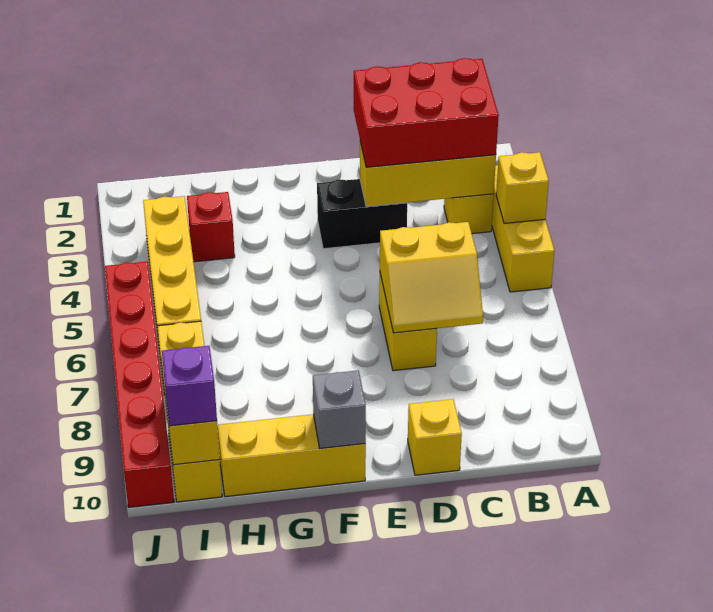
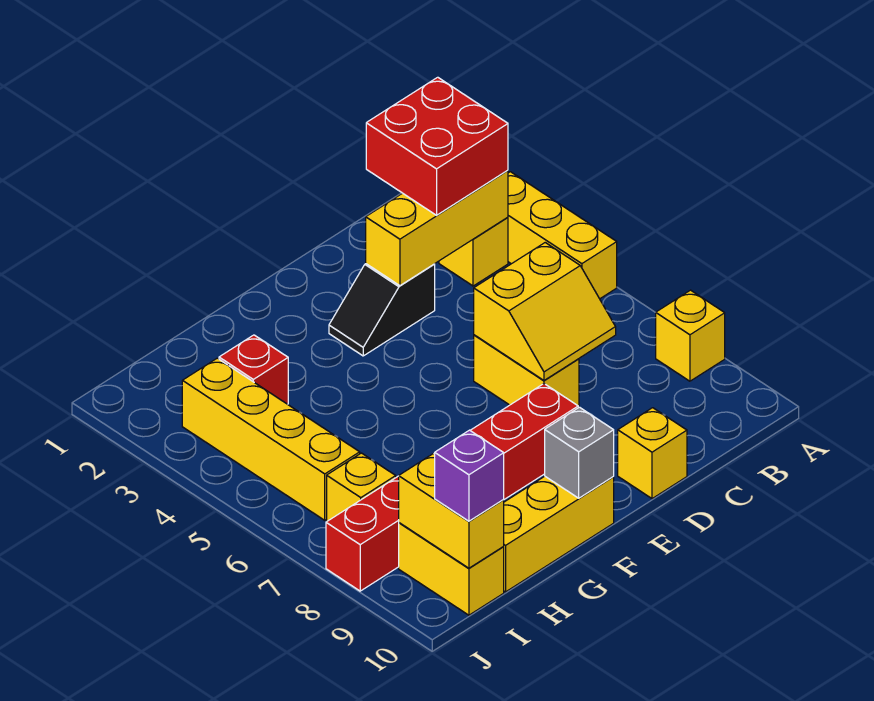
yellow 1x1 brick [496,152,549,224] -> yellow 1x1 brick moved to [656,290,725,381]
red 2x3 brick [354,58,499,167] -> red 2x2 brick [366,77,508,215]
black 1x2 brick [317,179,407,249] -> black 1x2 slope [329,264,435,356]
red 1x6 brick [105,261,174,507] -> red 1x6 brick turned to [326,384,578,591]

